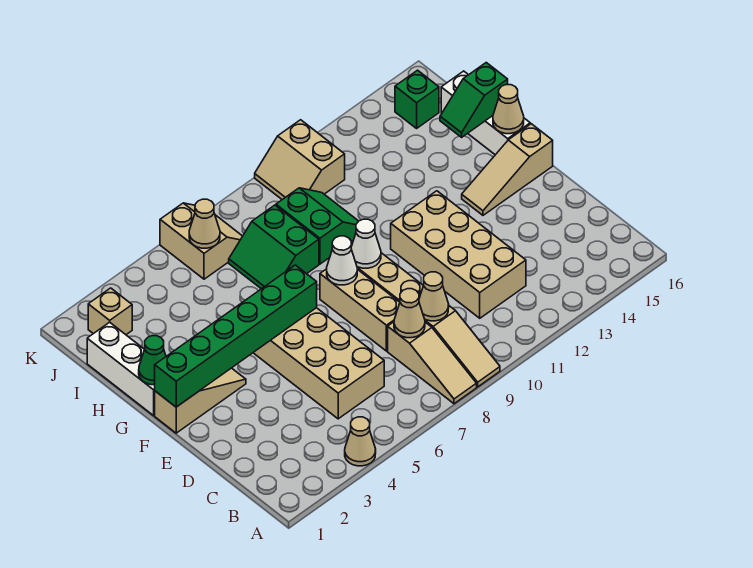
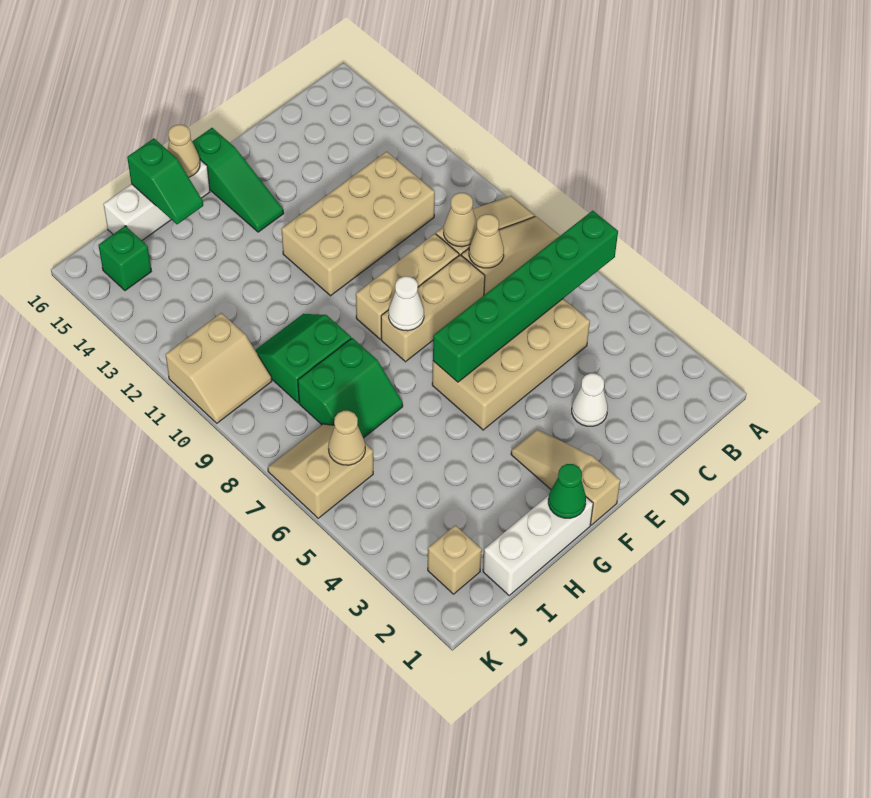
tan 1x1 cone [345,417,376,466] -> none
green 1x6 brick [155,265,317,407] -> green 1x6 brick turned to [433,211,618,382]
white 1x1 cone [351,219,381,268] -> white 1x1 cone moved to [572,373,608,426]
tan 1x3 slope [462,124,553,215] -> green 1x3 slope [192,128,284,232]

